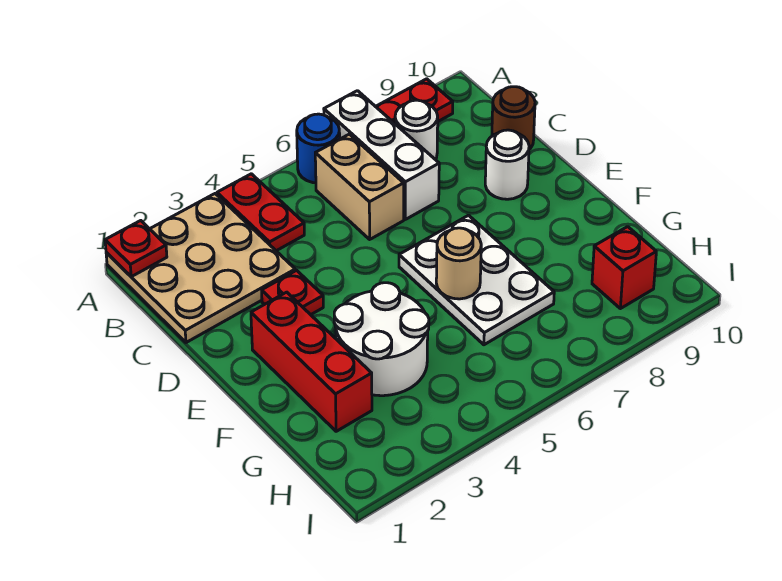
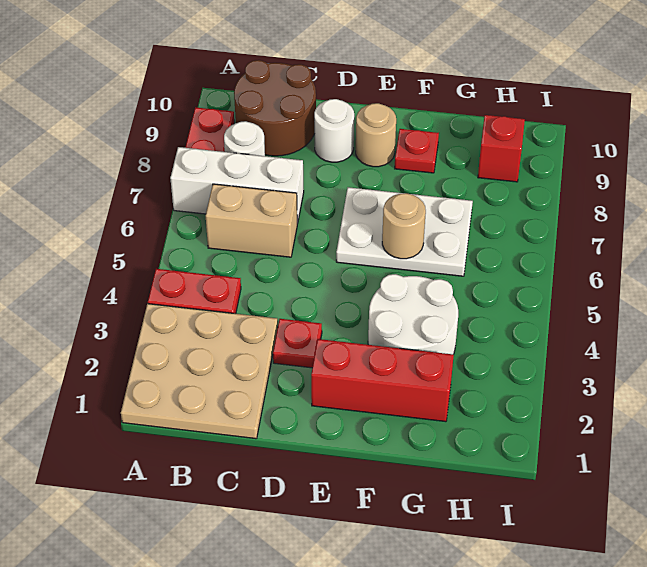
red 1x1 plate [105,221,167,277] -> red 1x1 plate moved to [395,129,439,173]
blue 1x1 round brick [297,114,340,183] -> none
brown 1x1 round brick [492,87,535,149] -> brown 2x2 round brick [234,60,316,156]
none -> tan 1x1 round brick [356,103,396,167]

